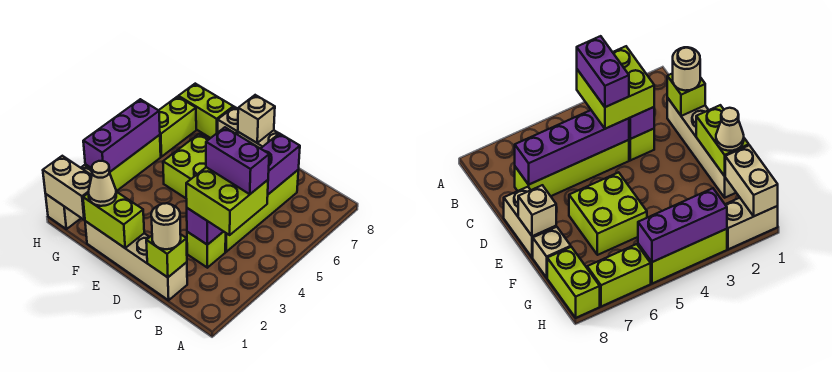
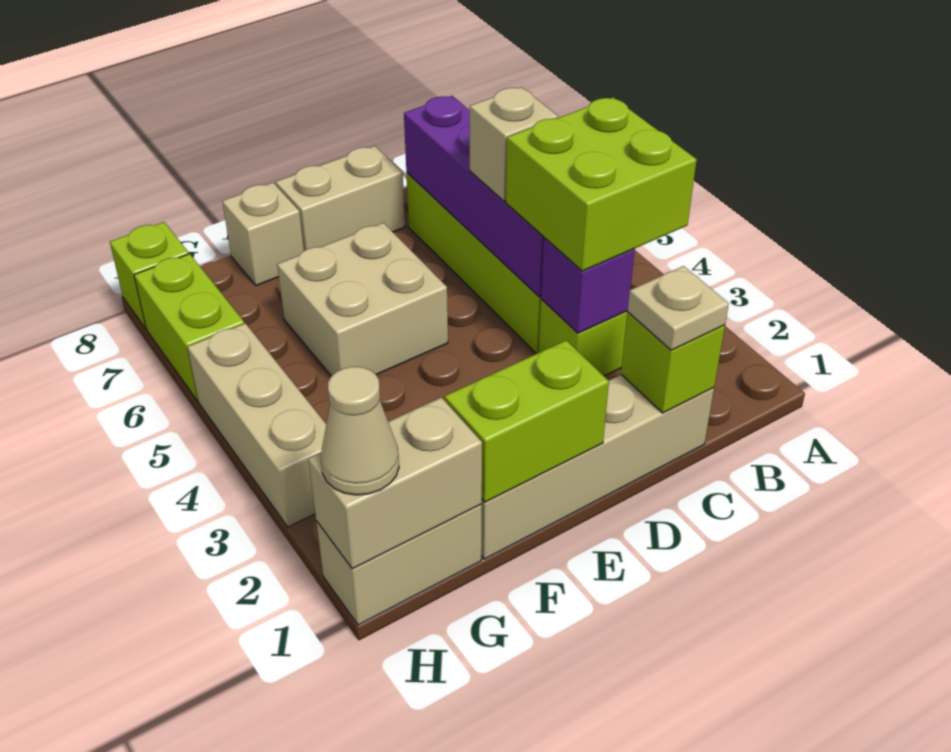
purple 1x2 brick [206,127,269,194] -> none
tan 1x1 round brick [151,203,181,249] -> tan 1x1 plate [627,266,729,350]
lime 2x2 brick [163,134,208,198] -> tan 2x2 brick [277,223,448,376]
tan 1x1 brick [238,95,275,143] -> tan 1x1 brick moved to [470,87,558,201]
tan 1x1 cone [89,161,116,206] -> tan 1x1 cone moved to [321,367,399,495]
lime 1x2 brick [178,84,233,138] -> lime 1x1 brick [110,222,189,329]
tan 1x2 brick [46,165,92,229] -> tan 1x2 brick turned to [316,505,482,625]
lime 1x3 brick [85,135,161,191] -> tan 1x3 brick [188,323,326,527]
purple 1x3 brick [83,99,160,172] -> none

